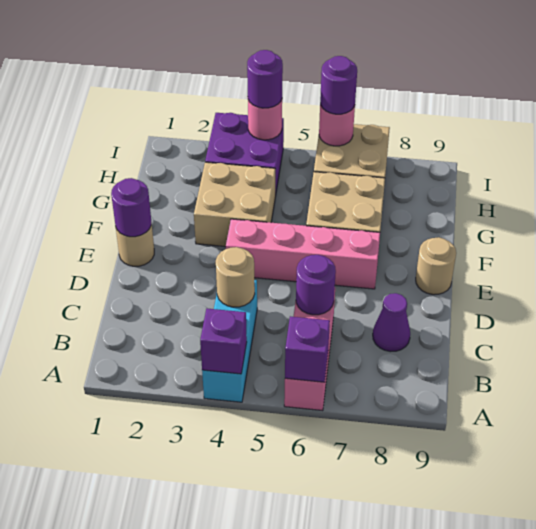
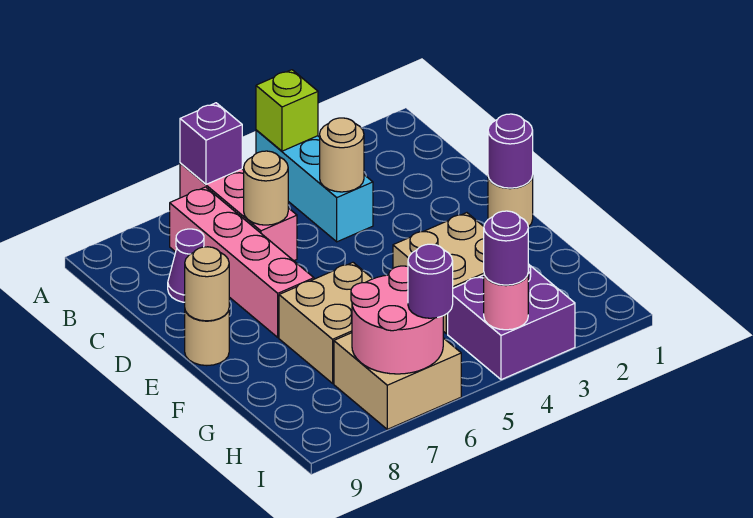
purple 1x1 brick [200,309,247,374] -> lime 1x1 brick [256,70,318,151]
purple 1x1 round brick [296,255,336,315] -> tan 1x1 round brick [244,151,288,225]
pink 1x4 brick [226,219,380,289] -> pink 1x4 brick turned to [170,187,314,337]
none -> tan 1x1 round brick [185,247,229,321]
pink 1x1 round brick [319,104,355,146] -> pink 2x2 round brick [351,266,443,374]

